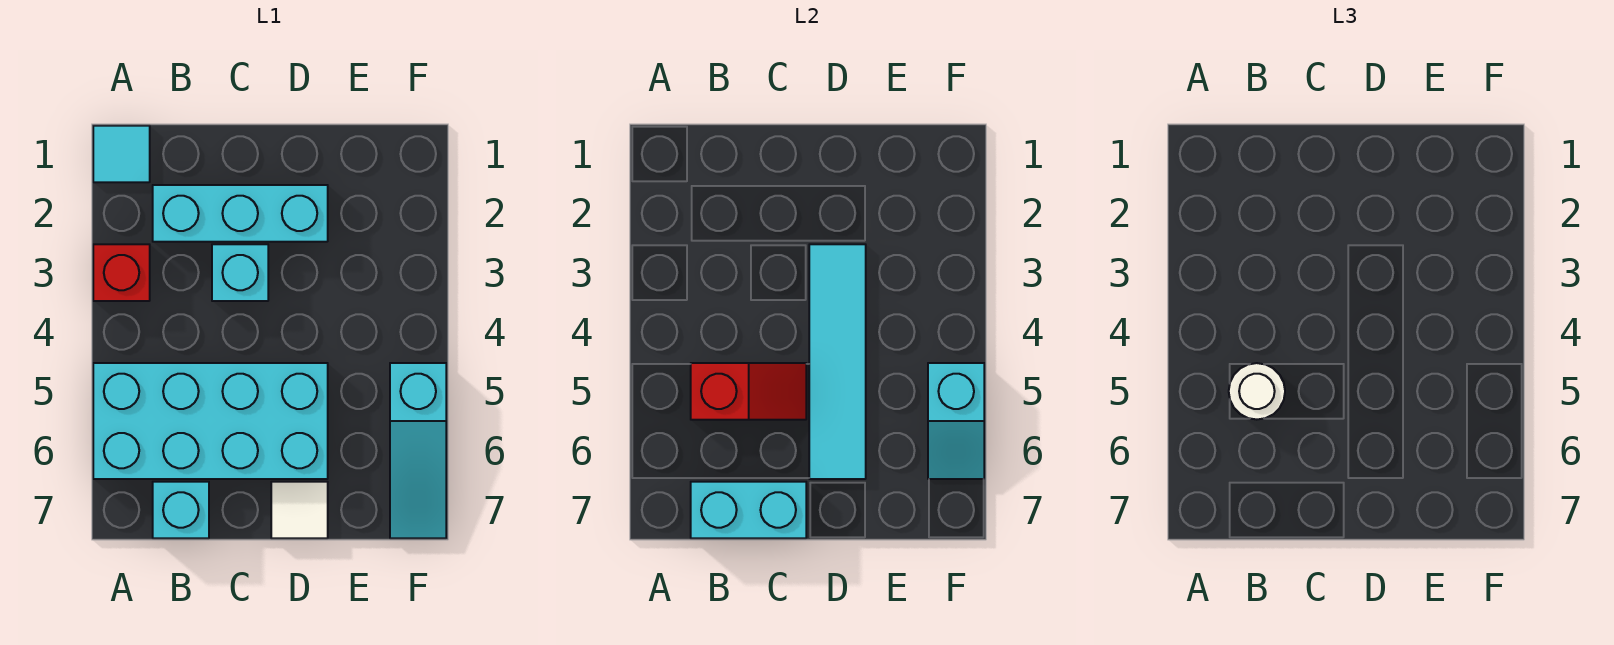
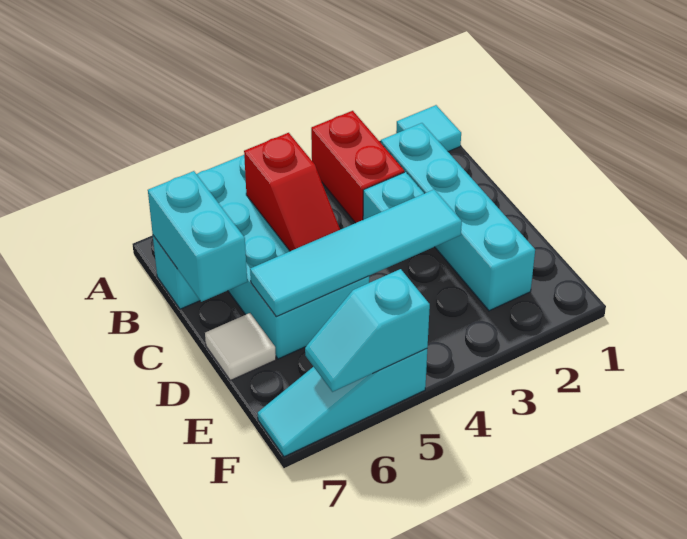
red 1x1 brick [93,244,150,301] -> red 1x2 brick [311,111,404,223]
cyan 1x3 brick [153,185,328,242] -> cyan 1x4 brick [381,123,535,311]
white 1x1 round brick [1229,363,1285,420] -> none

